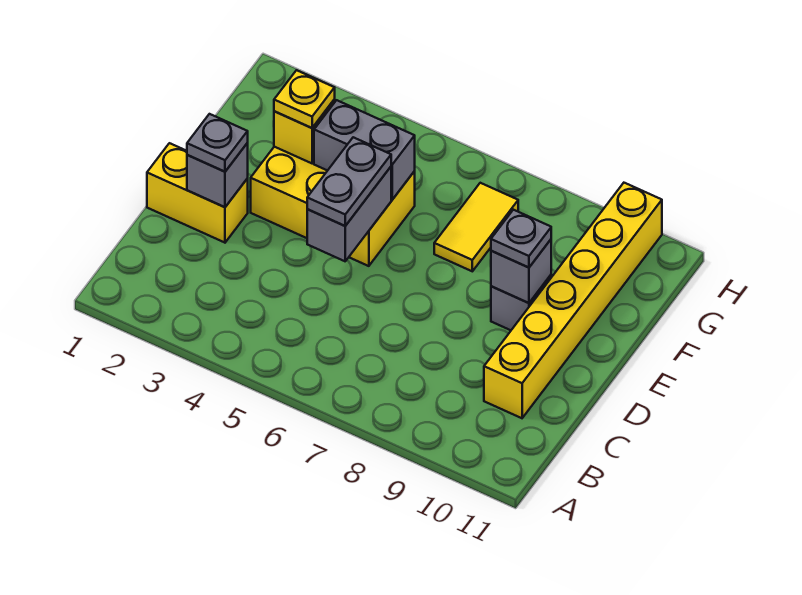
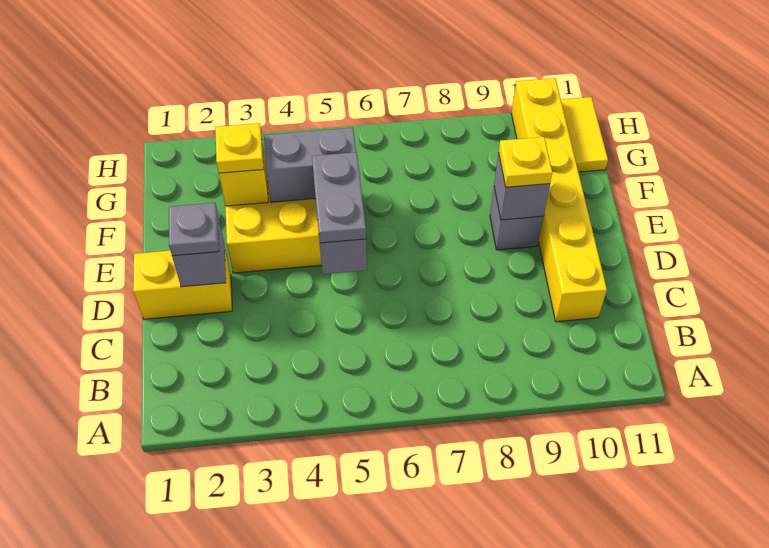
grey 1x1 plate [491,210,551,268] -> yellow 1x1 plate [499,137,552,187]
yellow 1x2 tile [434,183,518,271] -> yellow 1x2 tile moved to [561,97,608,172]

